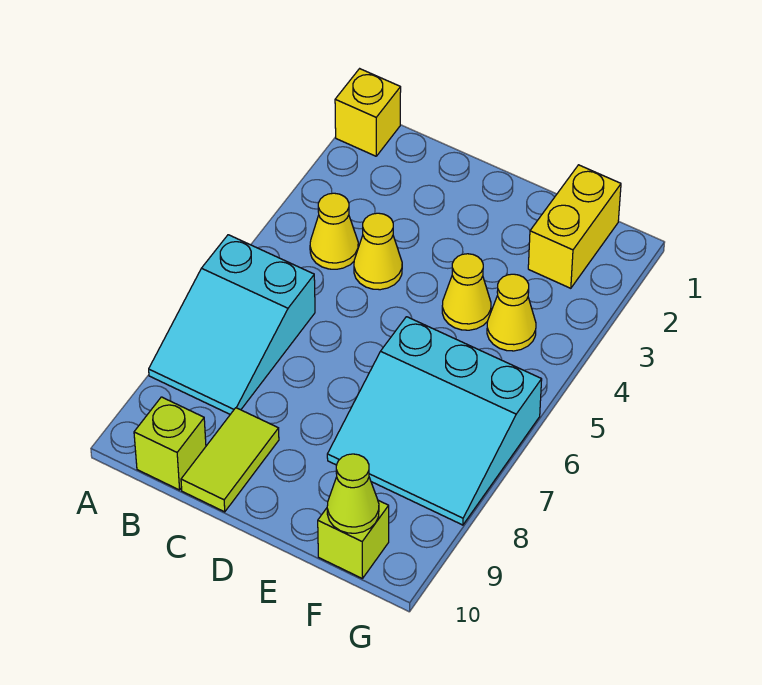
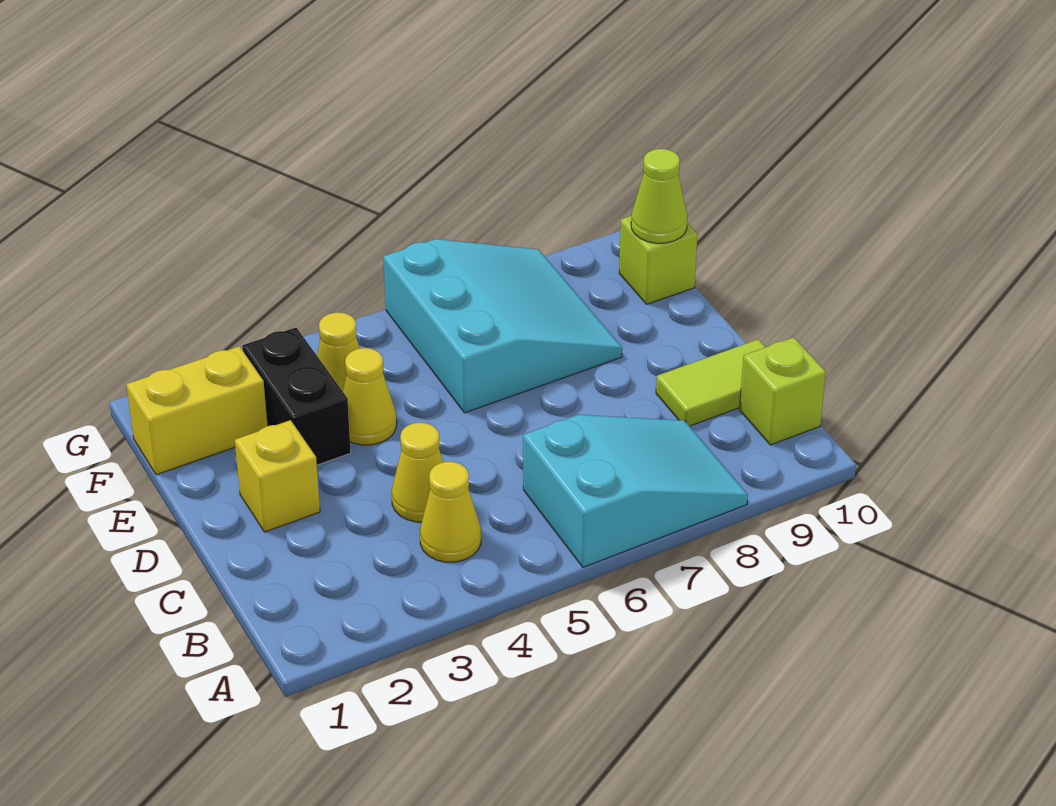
yellow 1x1 brick [335,69,401,156] -> yellow 1x1 brick moved to [235,420,320,532]
none -> black 1x2 brick [242,328,351,465]

